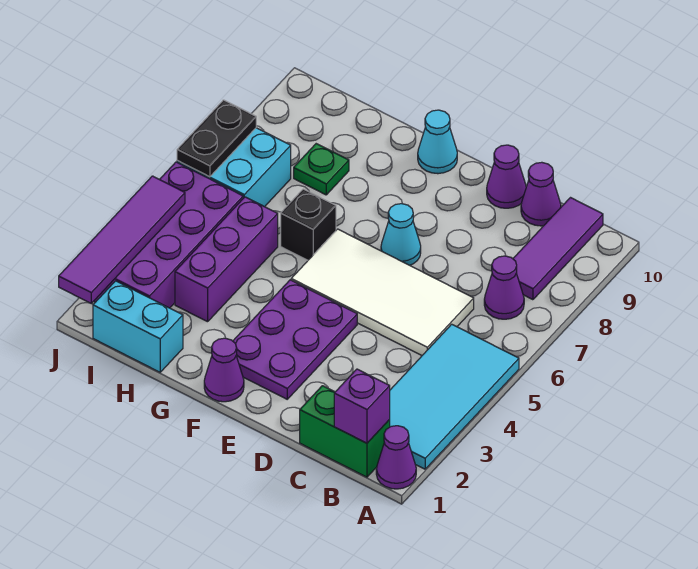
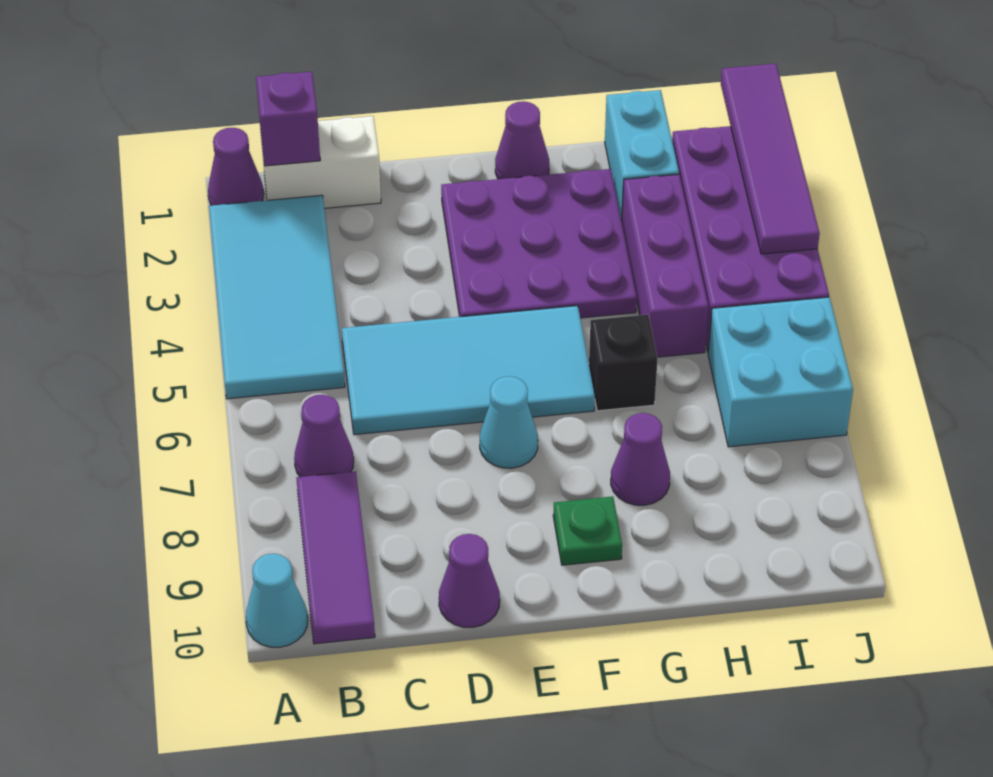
green 1x2 brick [300,386,390,477] -> white 1x2 brick [261,116,381,208]
white 2x4 tile [291,229,474,355] -> cyan 2x4 tile [342,306,595,435]
purple 1x1 cone [521,162,561,226] -> purple 1x1 cone moved to [611,413,670,505]
purple 2x3 plate [233,280,357,399] -> purple 3x3 plate [441,169,637,318]
cyan 1x1 cone [418,110,457,174] -> cyan 1x1 cone moved to [246,554,308,647]
cyan 1x2 brick [93,281,183,372] -> cyan 1x2 brick turned to [605,90,679,221]
green 1x1 plate [294,144,349,195] -> green 1x1 plate moved to [553,497,622,565]
black 1x2 plate [177,100,256,177] -> none

